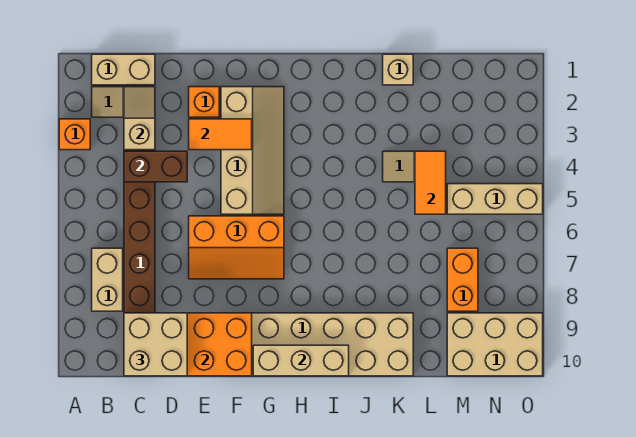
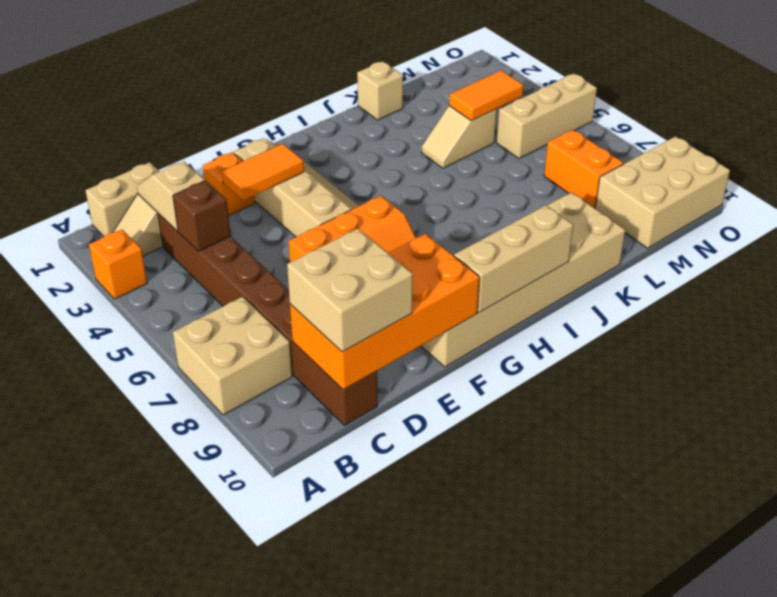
tan 1x2 brick [92,248,123,311] -> tan 2x2 brick [173,297,292,415]
brown 1x2 brick [124,151,187,182] -> brown 1x1 brick [173,181,230,251]
orange 1x2 tile [415,151,446,214] -> orange 1x2 tile turned to [449,71,524,121]

